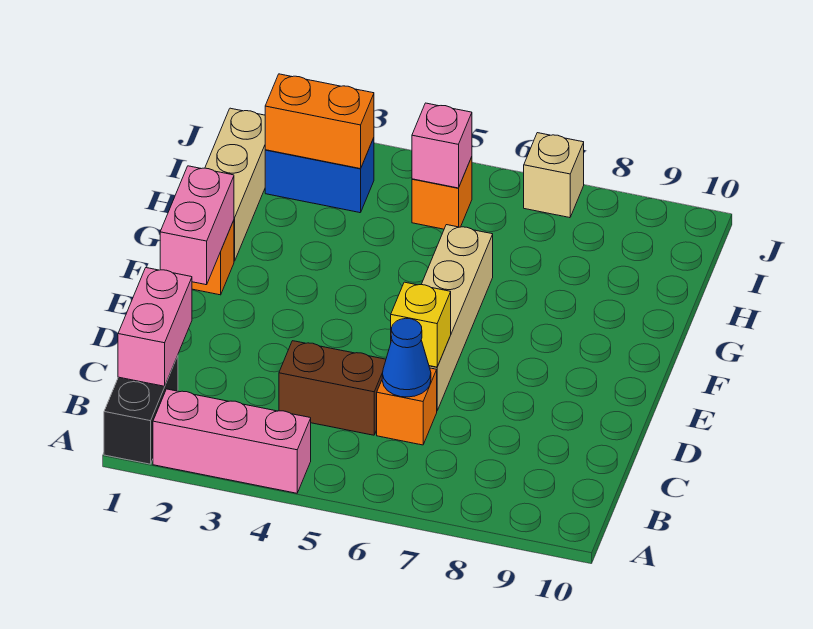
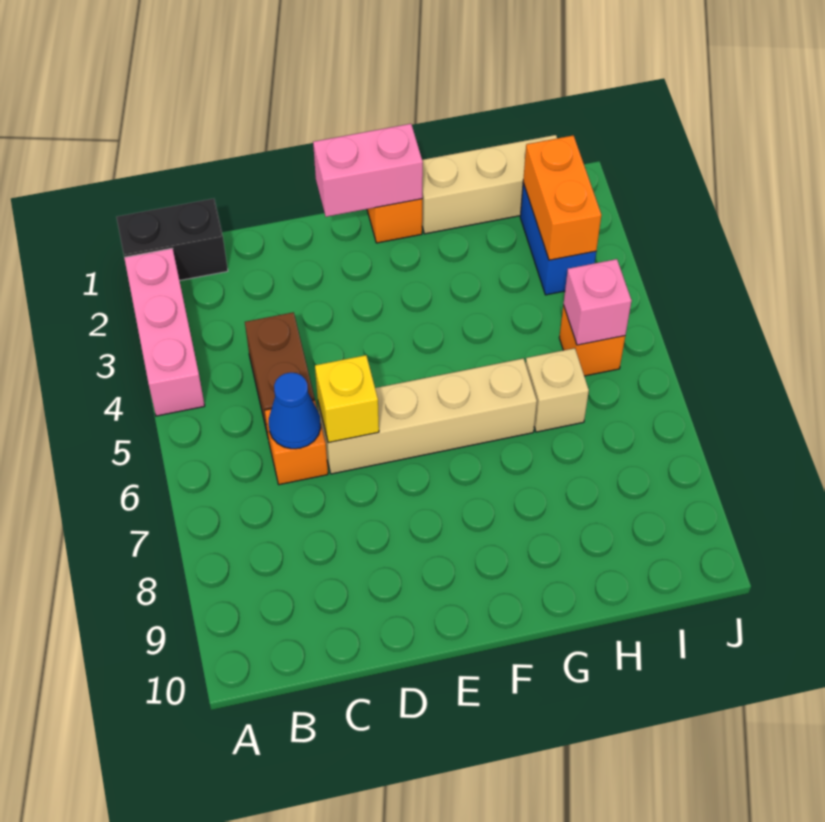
pink 1x2 brick [118,268,192,386] -> none
tan 1x1 brick [524,133,584,218] -> tan 1x1 brick moved to [526,348,589,432]

